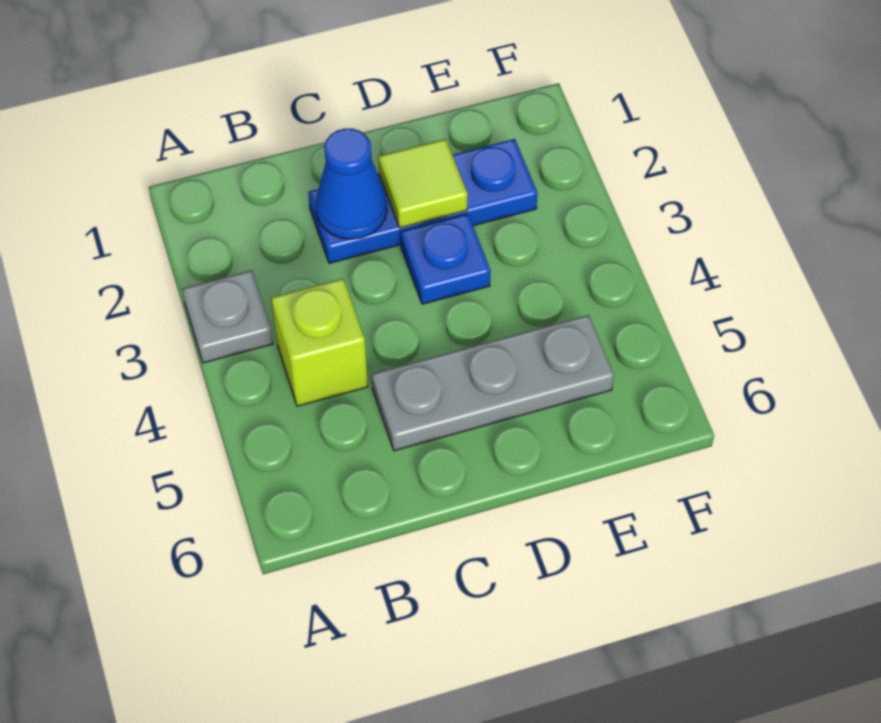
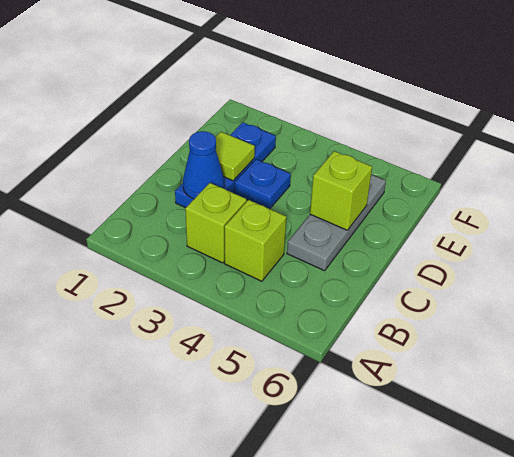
grey 1x1 plate [182,270,273,363] -> none
none -> lime 1x1 brick [185,183,246,263]
none -> lime 1x1 brick [310,151,372,230]

